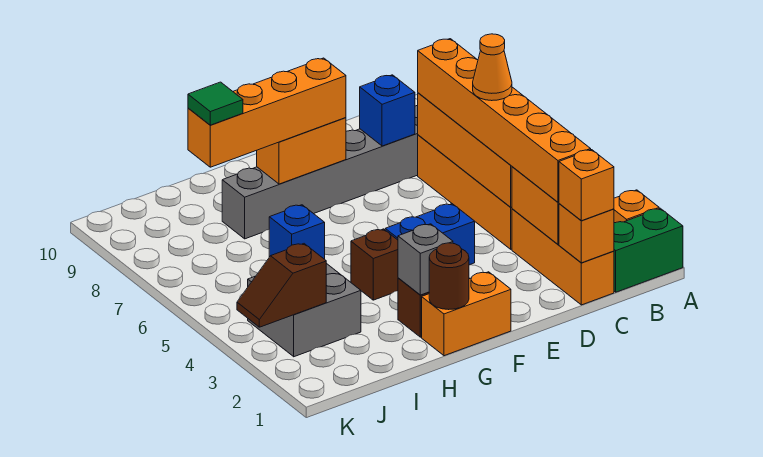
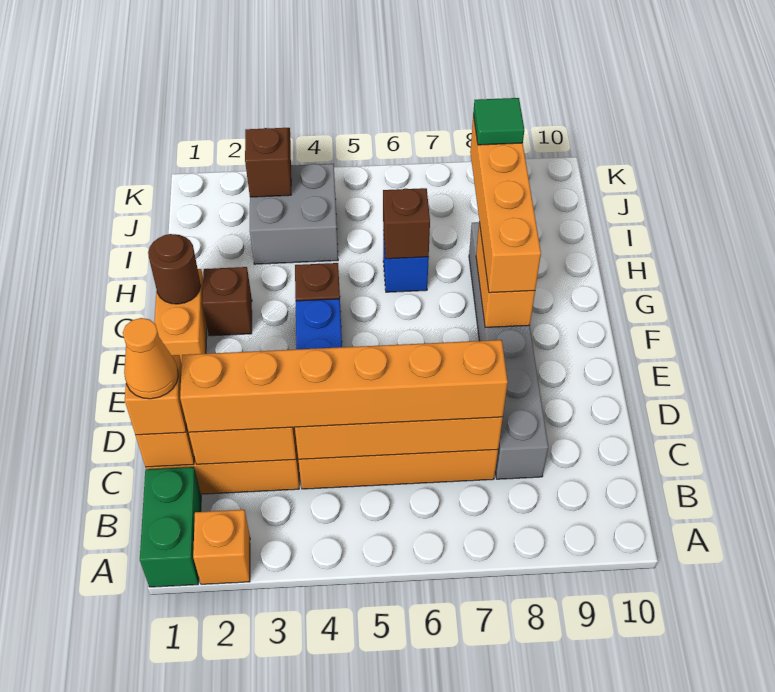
orange 1x1 cone [473,34,512,101] -> orange 1x1 cone moved to [123,318,178,399]
blue 1x1 brick [360,75,415,146] -> none
grey 1x1 brick [398,224,453,295] -> none
none -> brown 1x1 brick [383,188,430,259]

